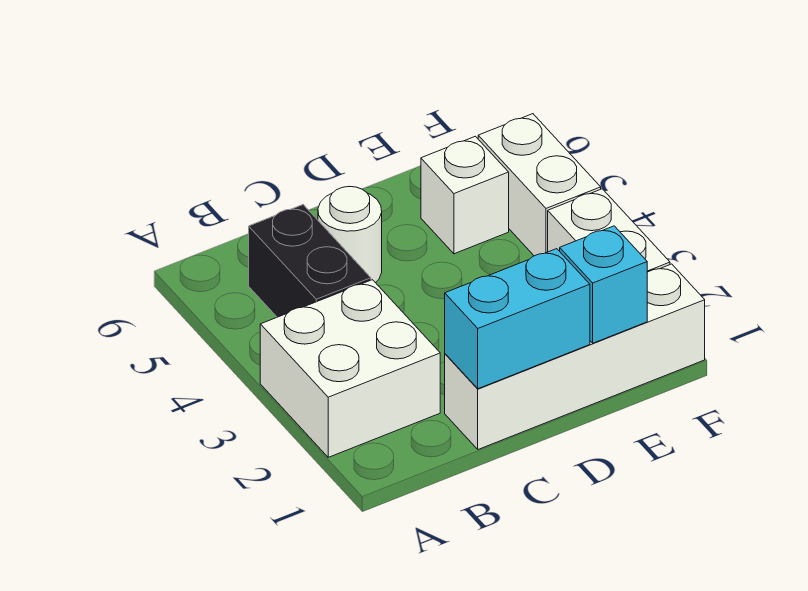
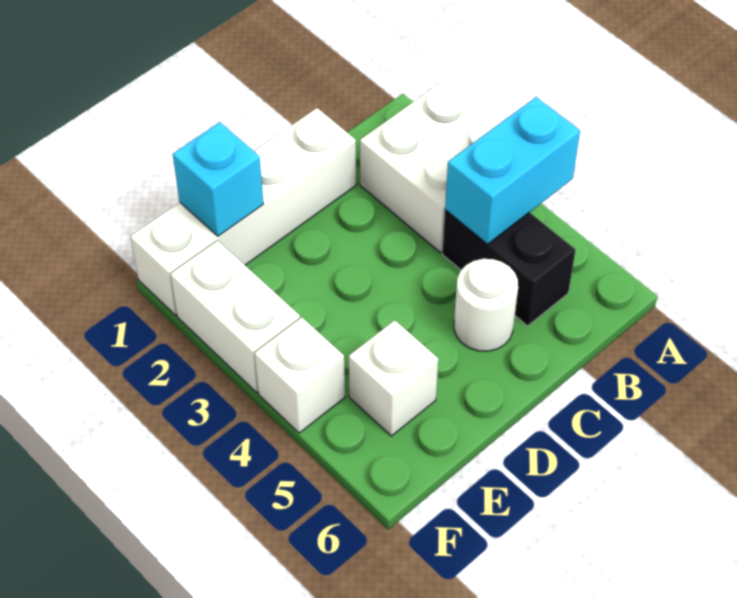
cyan 1x2 brick [445,249,590,389] -> cyan 1x2 brick moved to [445,97,580,244]
white 1x2 brick [478,114,601,256] -> white 1x1 brick [255,318,345,433]

